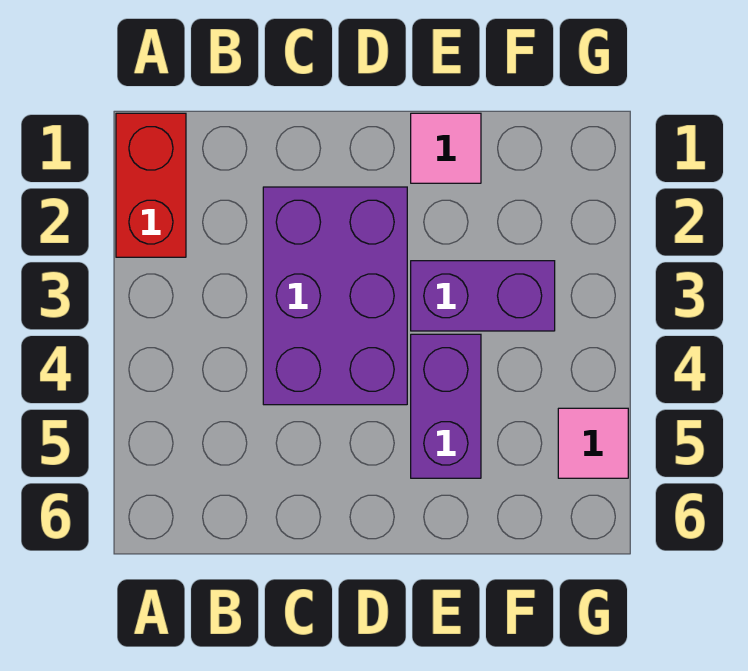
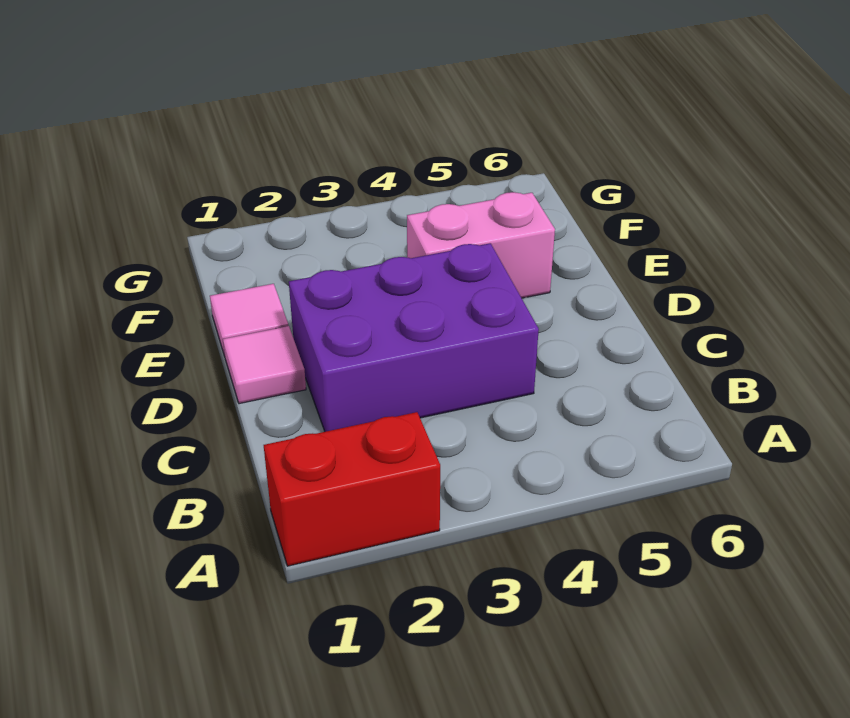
purple 1x2 brick [411,261,555,331] -> none
purple 1x2 brick [411,334,481,478] -> pink 1x2 brick [407,192,555,298]
pink 1x1 tile [558,408,628,478] -> pink 1x1 tile moved to [223,326,306,404]

